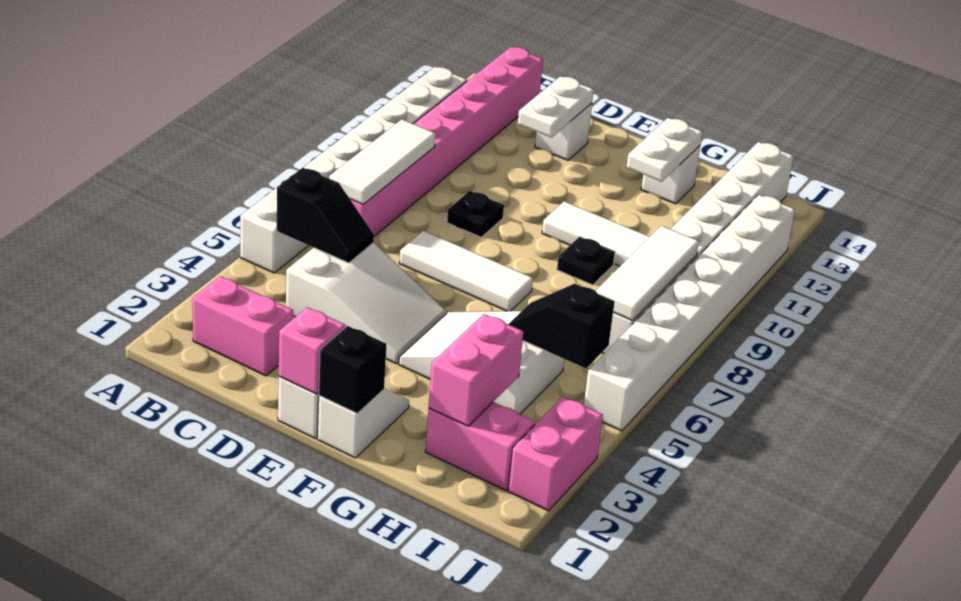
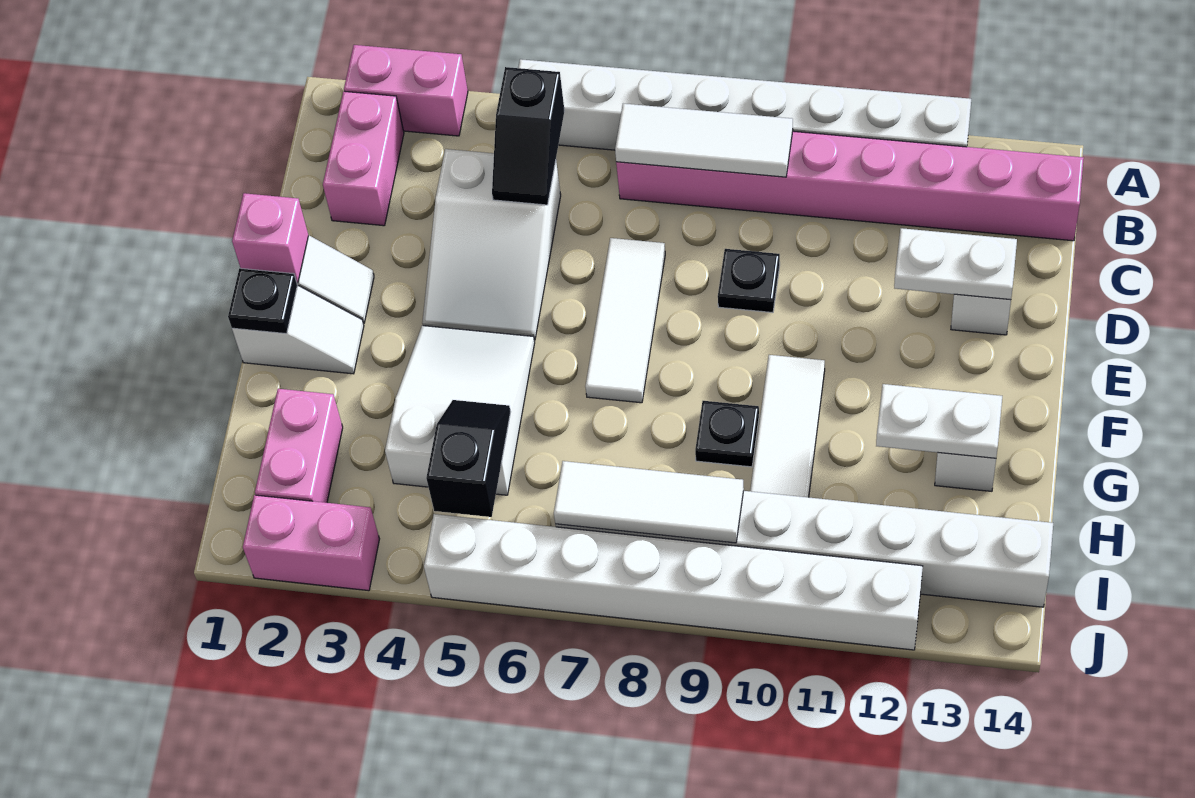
black 1x1 brick [319,326,387,413] -> black 1x1 plate [228,268,297,334]
pink 1x2 brick [429,314,523,426] -> pink 1x2 brick moved to [344,45,468,136]

